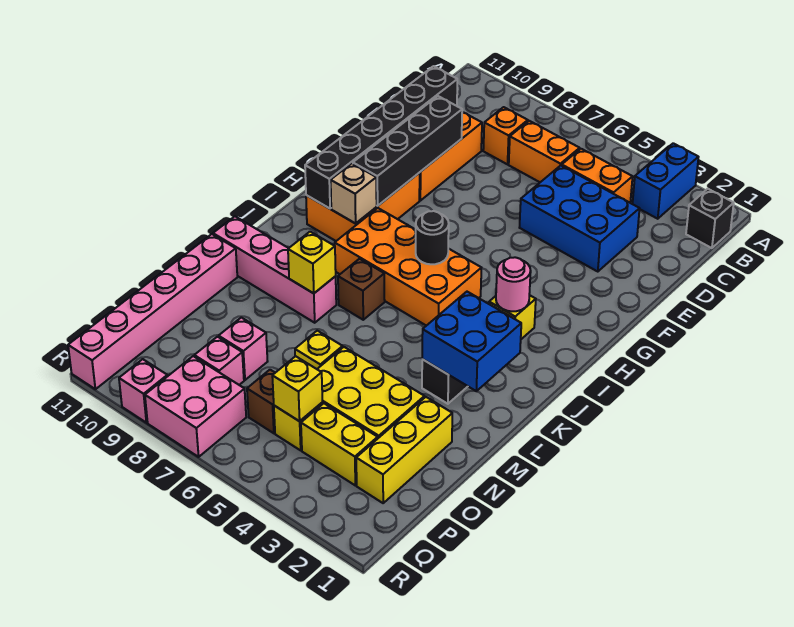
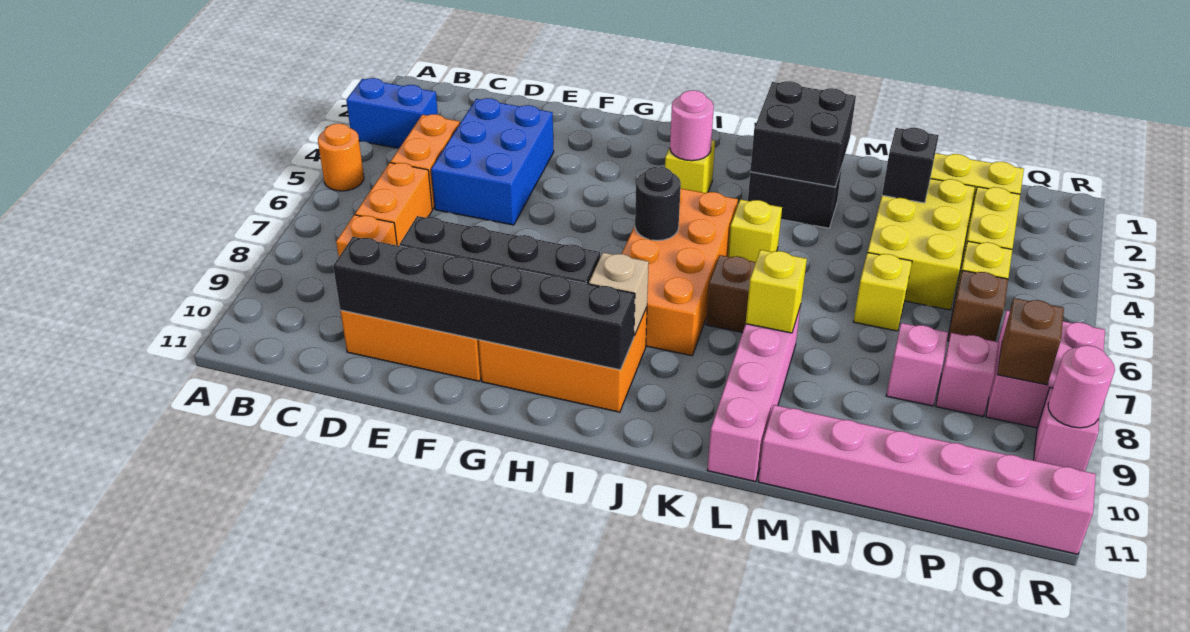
none -> orange 1x1 round brick [318,124,364,191]
black 1x1 brick [686,189,734,248] -> black 1x1 brick moved to [882,128,939,203]
blue 2x2 brick [422,292,521,391] -> black 2x2 brick [750,81,856,187]
yellow 1x1 brick [272,356,323,421] -> yellow 1x1 brick moved to [728,199,782,262]
none -> brown 1x1 brick [997,298,1064,385]
none -> pink 1x1 round brick [1048,345,1115,428]

